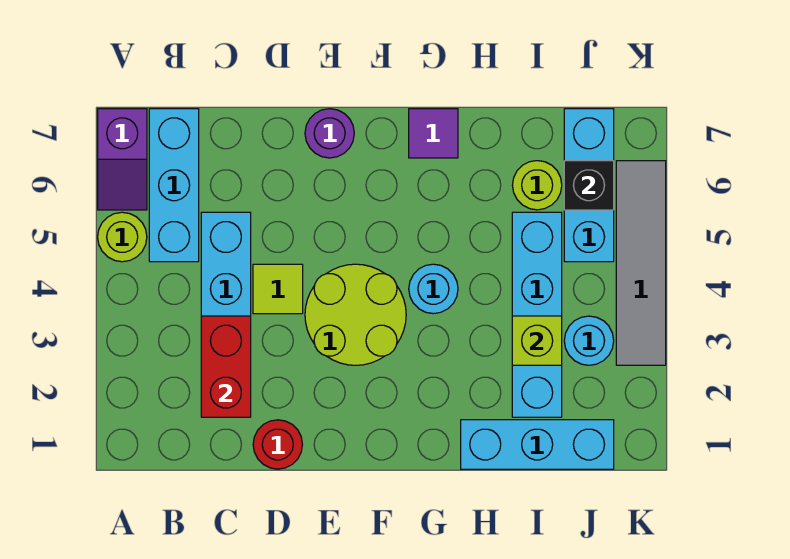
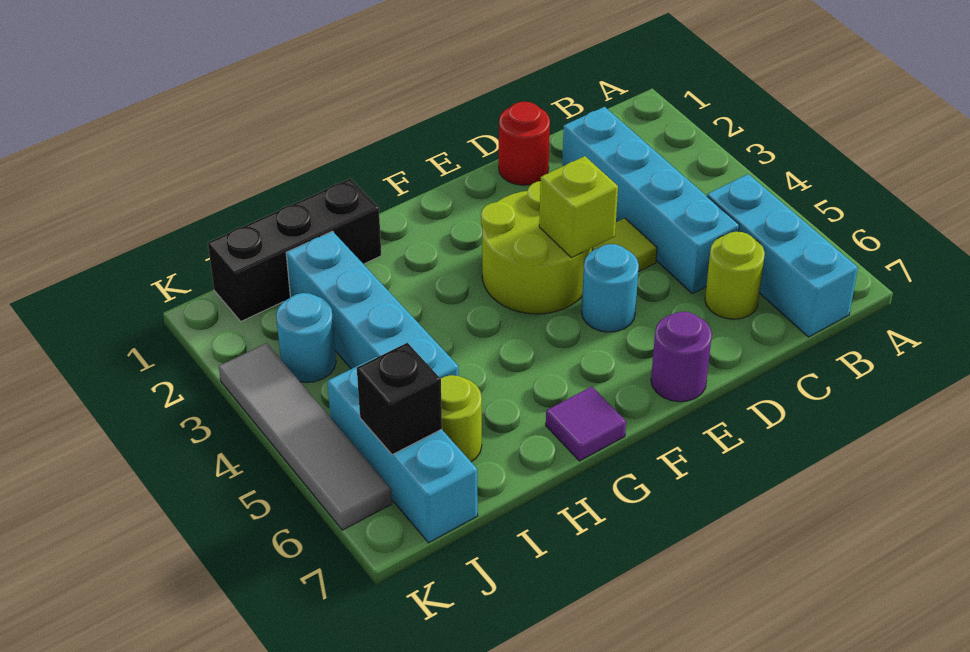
lime 1x1 round brick [98,212,147,262] -> lime 1x1 round brick moved to [705,232,765,319]
purple 1x2 slope [98,109,147,210] -> none
red 1x2 brick [201,316,251,417] -> none
cyan 1x1 round brick [409,264,458,314] -> cyan 1x1 round brick moved to [582,244,639,332]
cyan 1x3 brick [461,420,614,469] -> black 1x3 brick [208,179,381,321]
lime 1x1 brick [512,316,562,365] -> lime 1x1 brick moved to [539,156,618,258]

